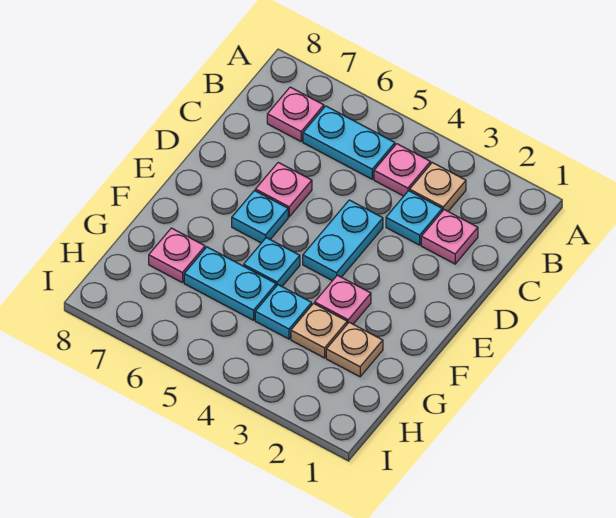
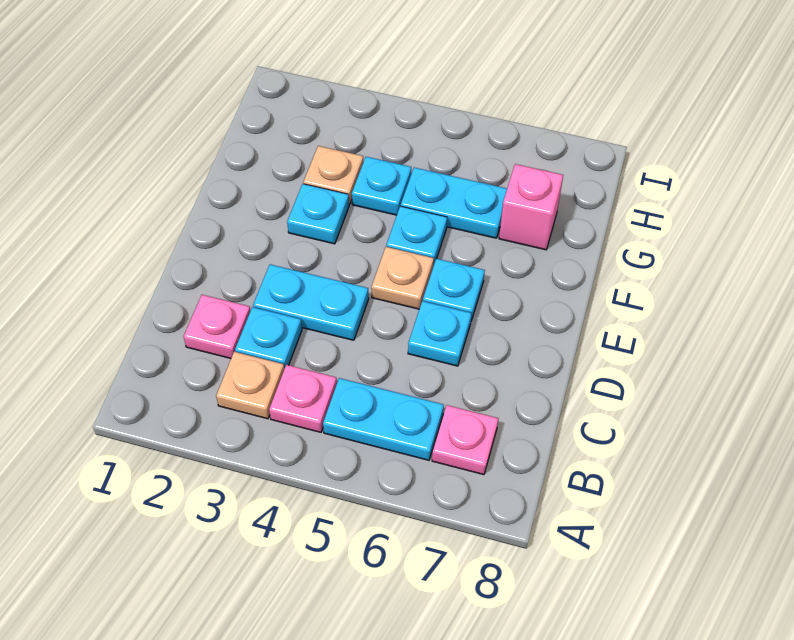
cyan 1x2 plate [303,200,383,281] -> cyan 1x2 plate turned to [253,264,369,340]
pink 1x1 plate [255,162,312,217] -> cyan 1x1 plate [408,301,472,366]
pink 1x1 plate [315,275,371,324] -> cyan 1x1 plate [287,184,349,244]
tan 1x1 plate [326,322,383,377] -> tan 1x1 plate moved to [371,247,434,309]
pink 1x1 plate [149,228,205,283] -> pink 1x1 brick [499,164,563,250]

